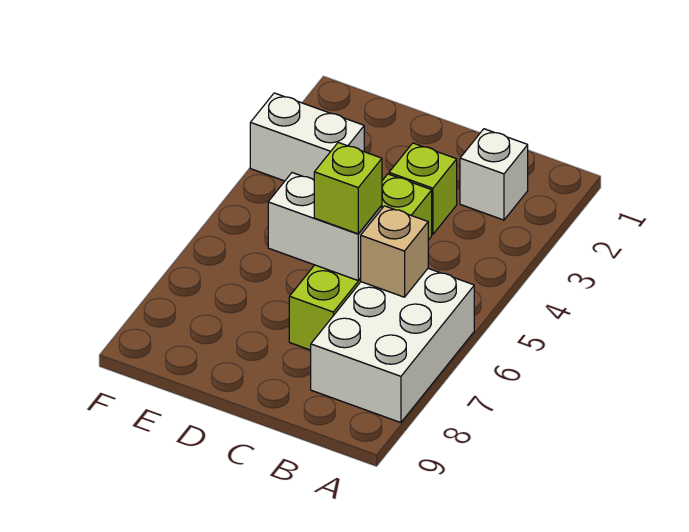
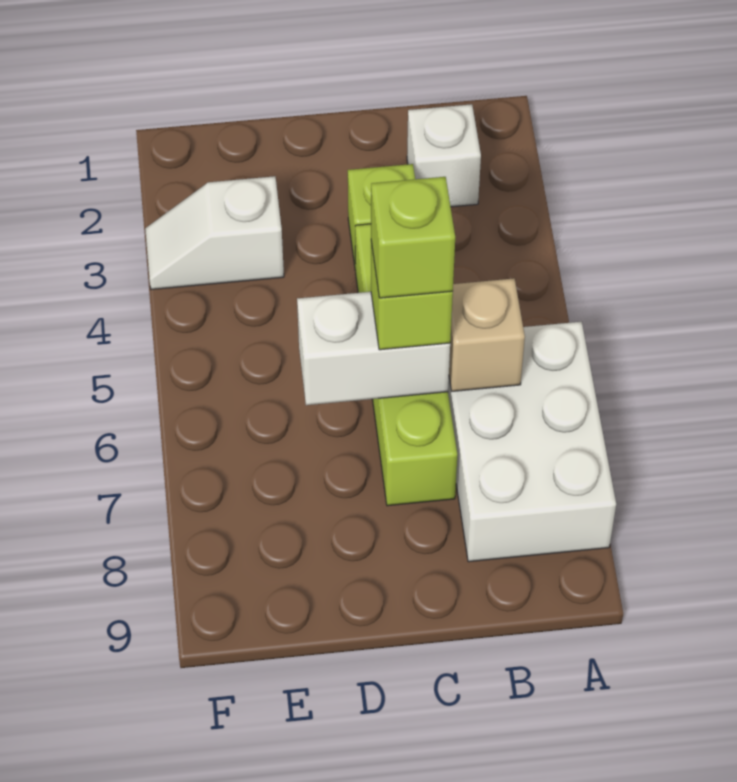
none -> lime 1x1 brick [371,177,455,298]
white 1x2 brick [250,93,364,181] -> white 1x2 slope [145,176,284,289]

